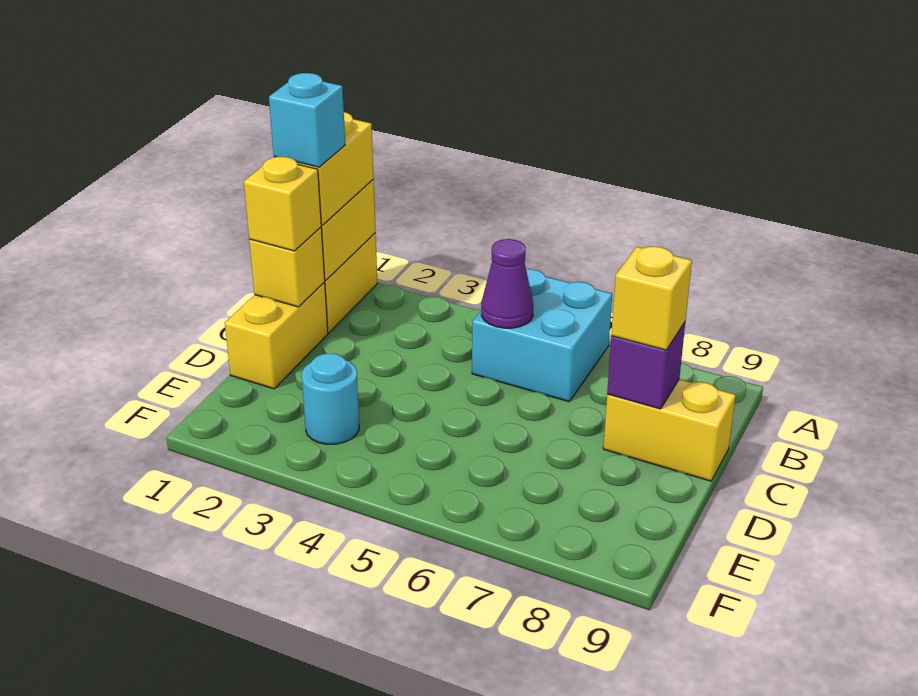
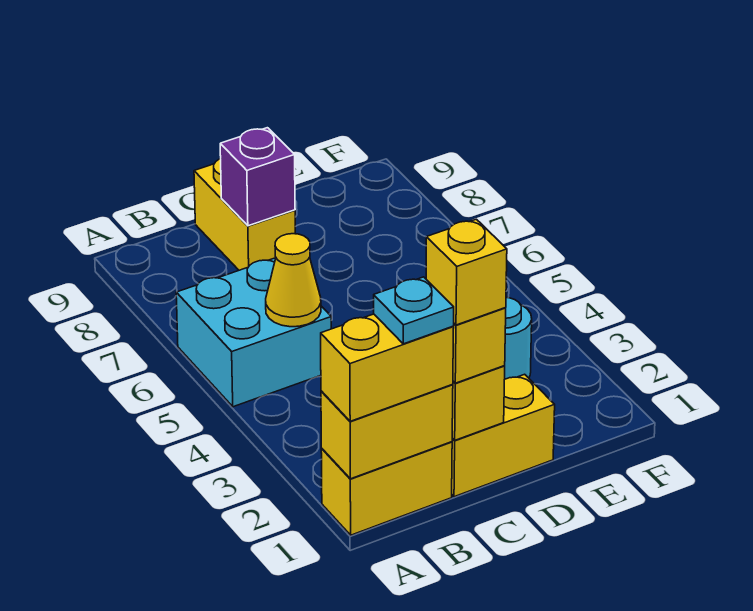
cyan 1x1 brick [269,73,345,167] -> cyan 1x1 plate [374,277,454,344]
purple 1x1 cone [481,239,534,328] -> yellow 1x1 cone [266,234,321,327]
yellow 1x1 brick [611,246,692,350] -> yellow 1x1 brick moved to [426,219,507,325]

